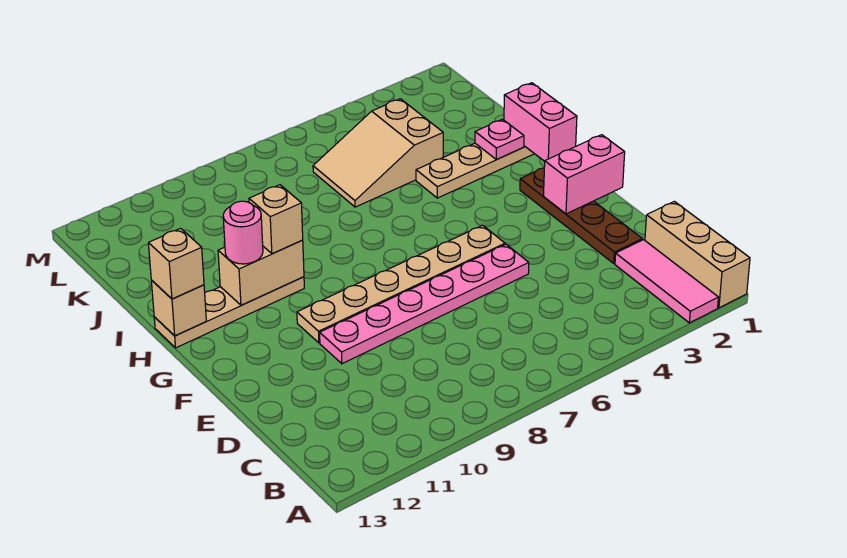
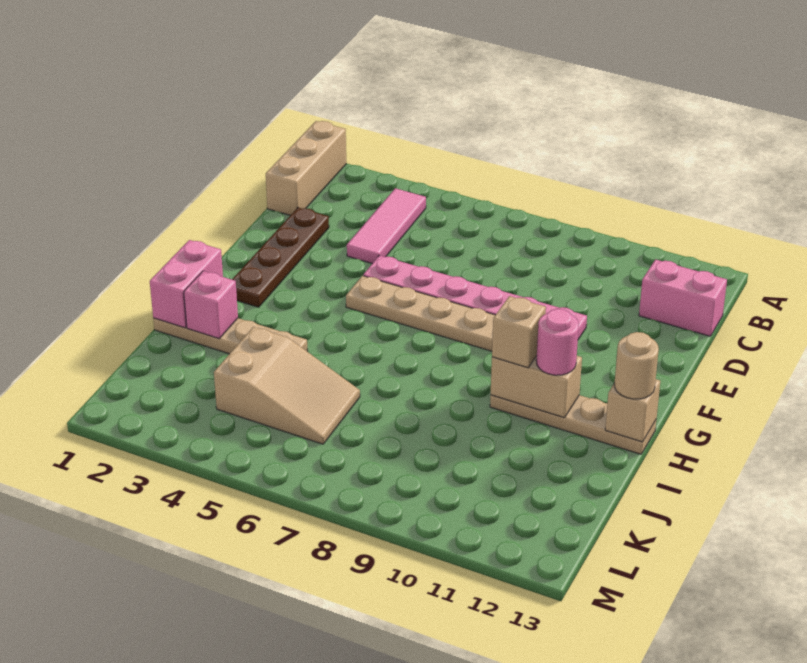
pink 1x3 tile [615,240,718,323] -> pink 1x3 tile moved to [347,188,426,263]
pink 1x2 brick [543,135,625,214] -> pink 1x2 brick moved to [639,260,727,336]
tan 1x1 brick [148,228,204,299] -> tan 1x1 round brick [614,332,659,399]
pink 1x1 plate [475,119,524,160] -> pink 1x1 brick [184,271,238,339]

